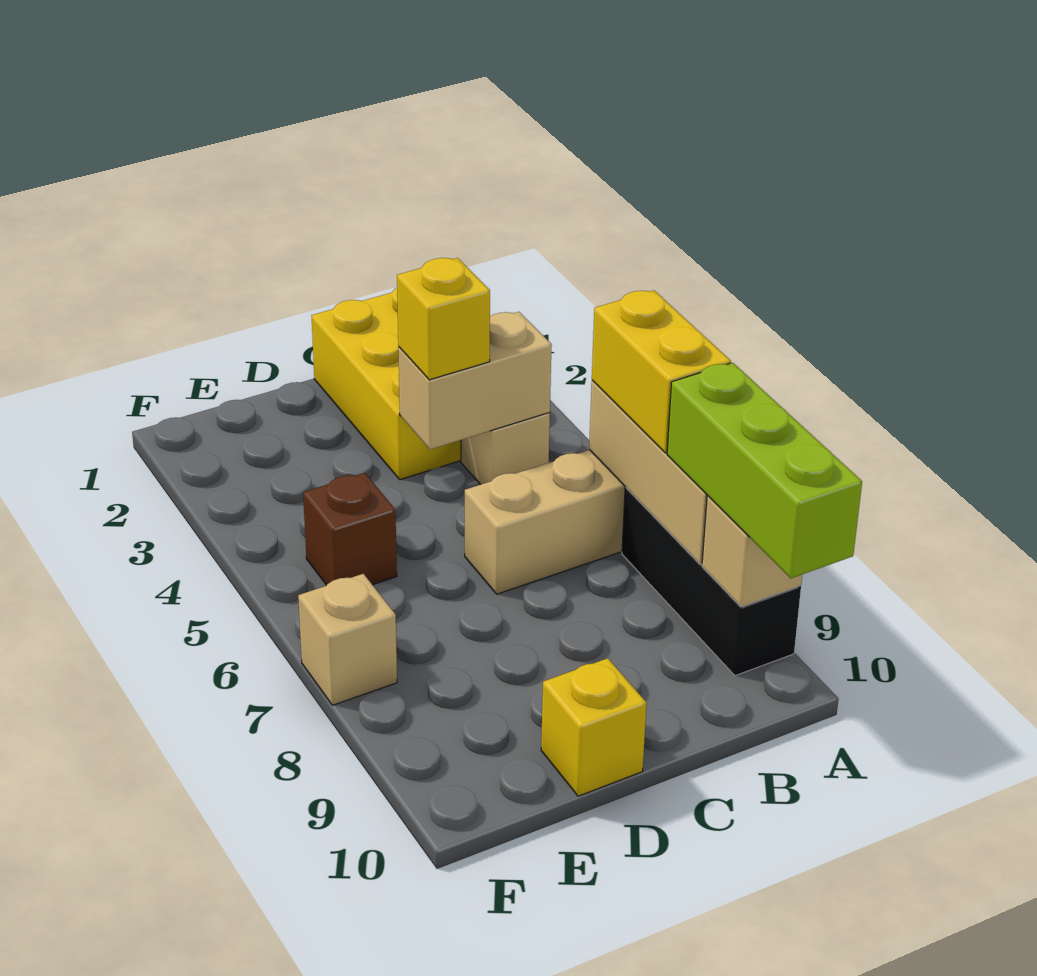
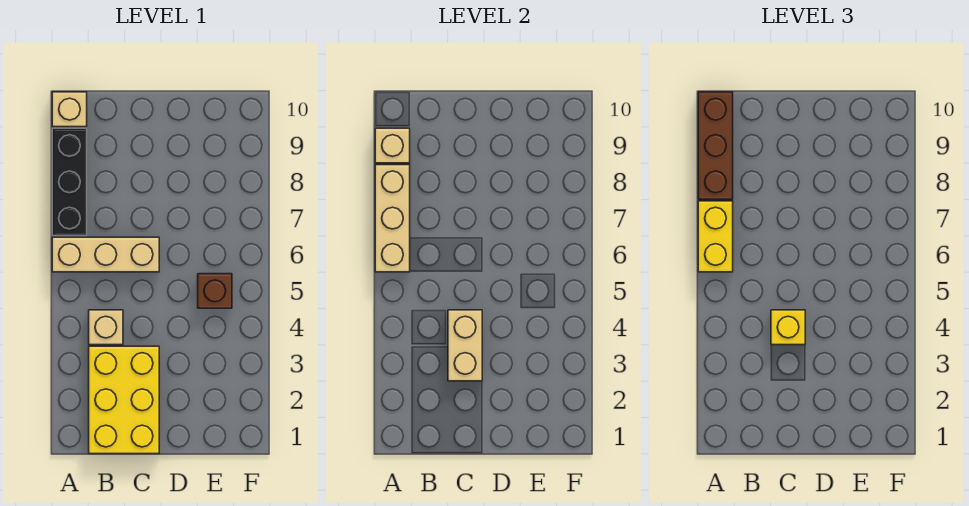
lime 1x3 brick [667,363,862,578] -> brown 1x3 brick [698,92,733,199]
tan 1x2 brick [398,312,552,449] -> tan 1x2 brick turned to [448,310,482,381]
yellow 1x1 brick [541,658,647,796] -> none
tan 1x1 brick [298,574,397,705] -> tan 1x1 brick moved to [52,92,87,127]

